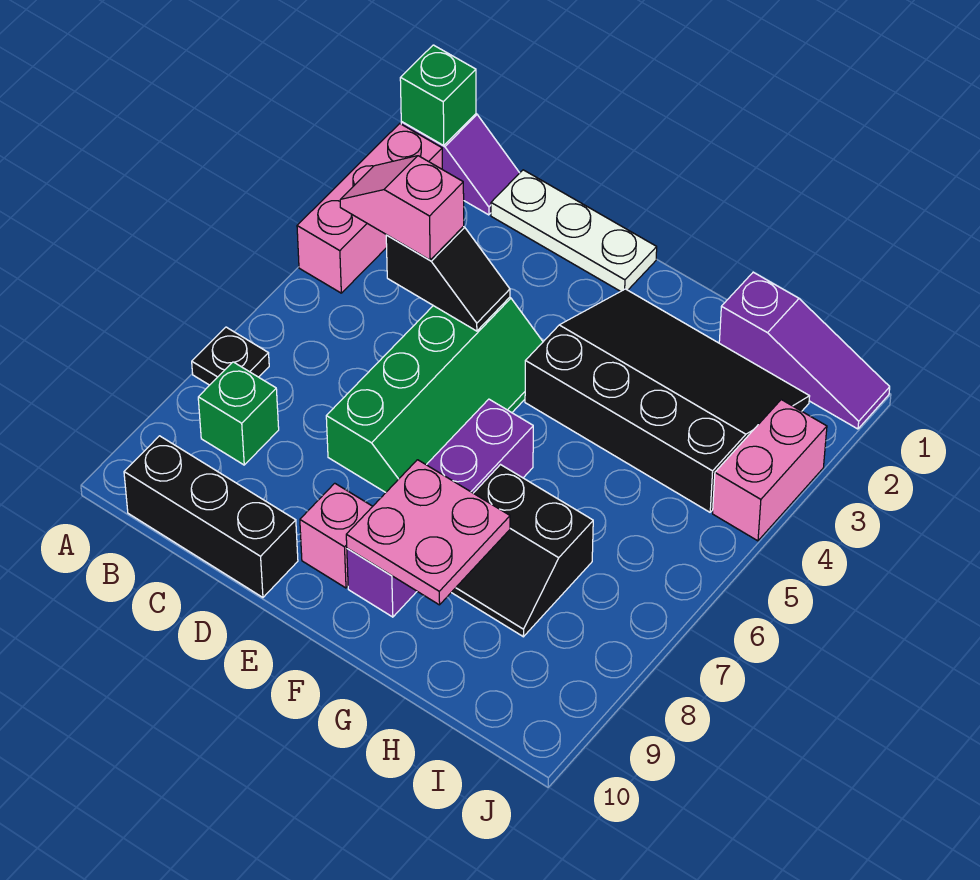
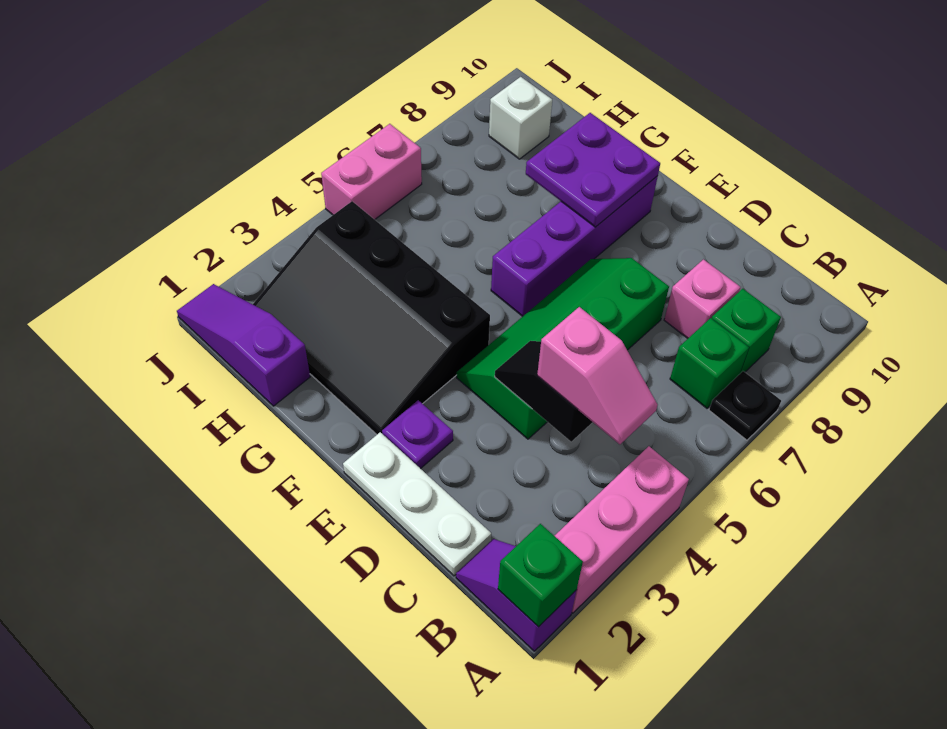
none -> green 1x1 brick [670,318,749,408]
black 1x3 brick [124,436,298,597] -> none
none -> purple 1x1 plate [382,400,453,469]
pink 1x1 brick [300,483,373,588] -> pink 1x1 brick moved to [664,259,740,338]
pink 2x2 plate [346,460,510,605] -> purple 2x2 plate [526,113,660,227]
black 2x2 slope [451,465,593,637] -> none
none -> white 1x1 brick [489,77,552,159]
pink 1x2 brick [713,400,827,541] -> pink 1x2 brick moved to [321,124,422,220]

